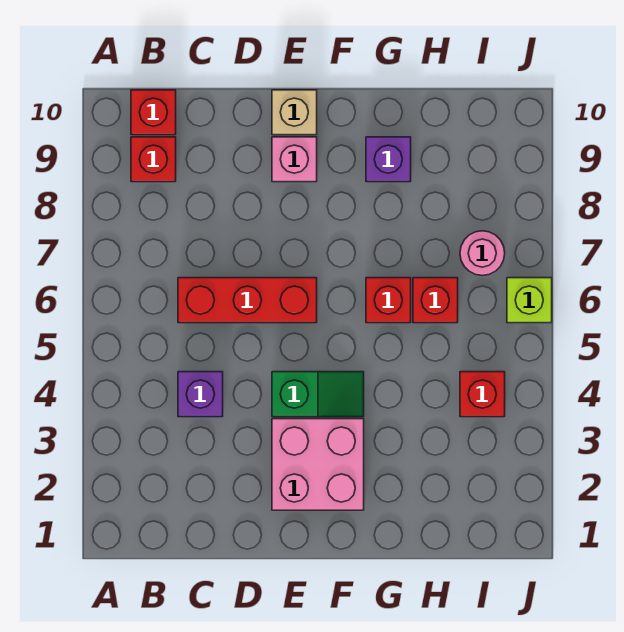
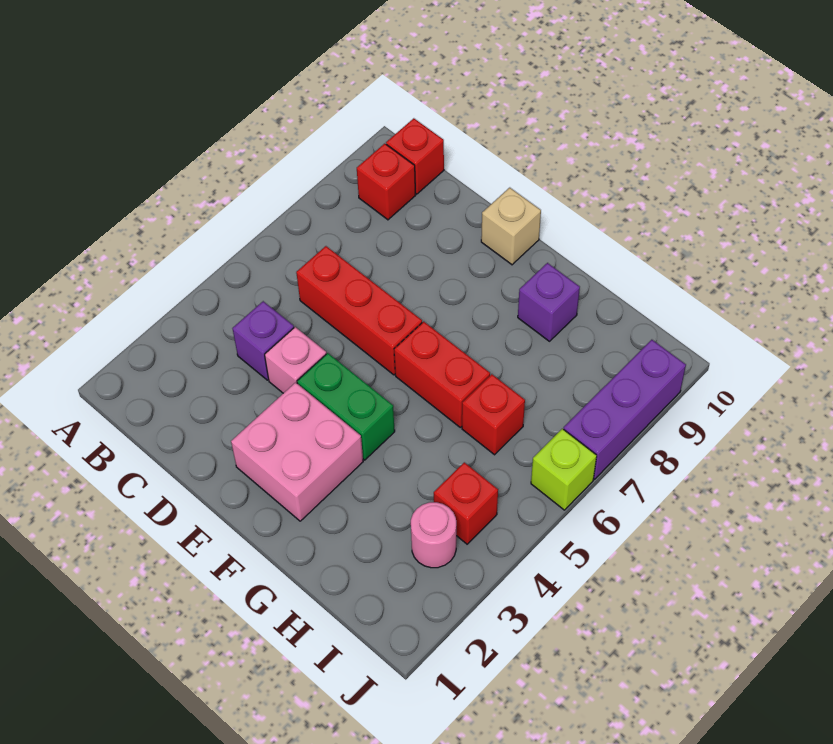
green 1x2 slope [272,372,364,417] -> green 1x2 brick [297,353,395,460]
pink 1x1 brick [272,137,317,182] -> pink 1x1 brick moved to [265,327,326,393]
red 1x1 brick [366,278,411,323] -> red 1x2 brick [394,322,490,427]
pink 1x1 round brick [460,231,505,276] -> pink 1x1 round brick moved to [411,502,456,568]
none -> purple 1x3 brick [564,340,686,479]

